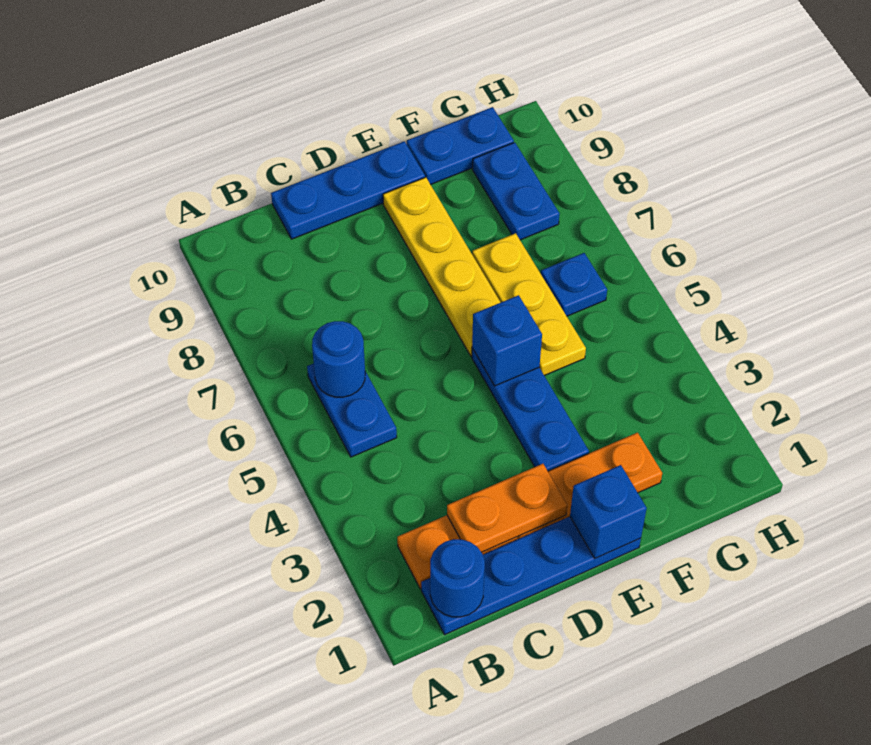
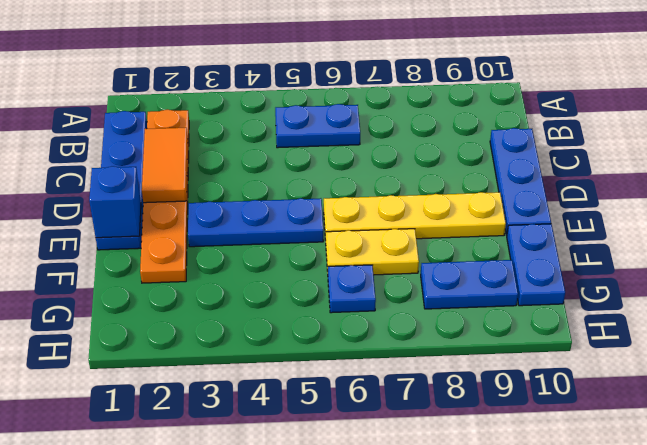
blue 1x1 round brick [430,539,485,617] -> none
blue 1x1 round brick [312,321,365,397] -> none
orange 1x2 plate [447,464,567,552] -> orange 1x2 tile [142,128,188,203]
blue 1x1 brick [472,295,542,386] -> none
yellow 1x3 plate [472,233,586,376] -> yellow 1x2 plate [326,229,419,275]

